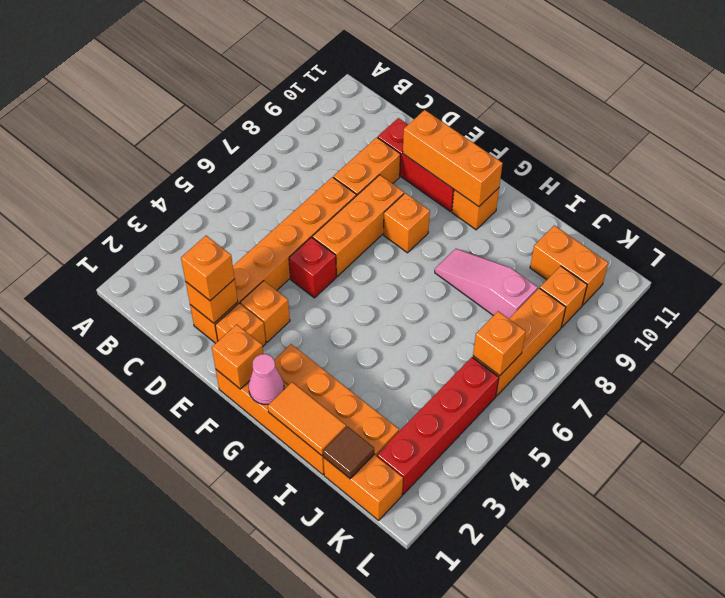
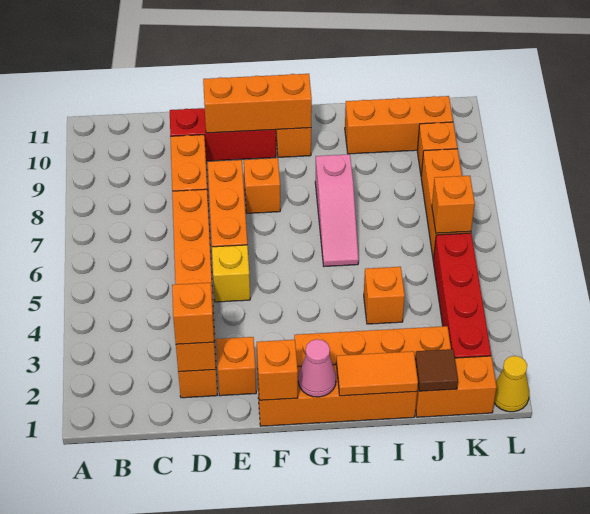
orange 1x1 brick [240,281,290,342] -> orange 1x1 brick moved to [364,267,405,324]
red 1x1 brick [289,237,336,298] -> yellow 1x1 brick [212,245,250,302]
pink 1x3 slope [435,249,538,319] -> pink 1x3 slope turned to [315,154,359,266]
orange 1x2 brick [530,225,608,305] -> orange 1x3 brick [345,96,453,154]
none -> yellow 1x1 cone [494,356,529,412]

